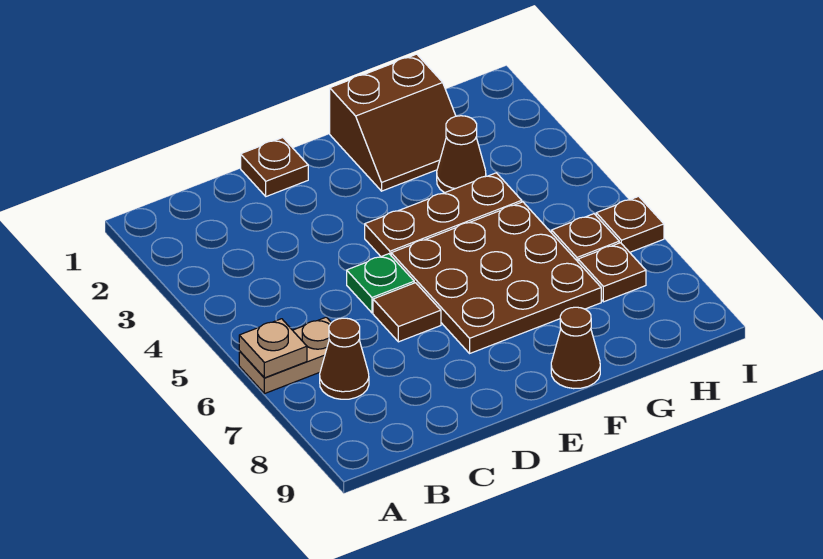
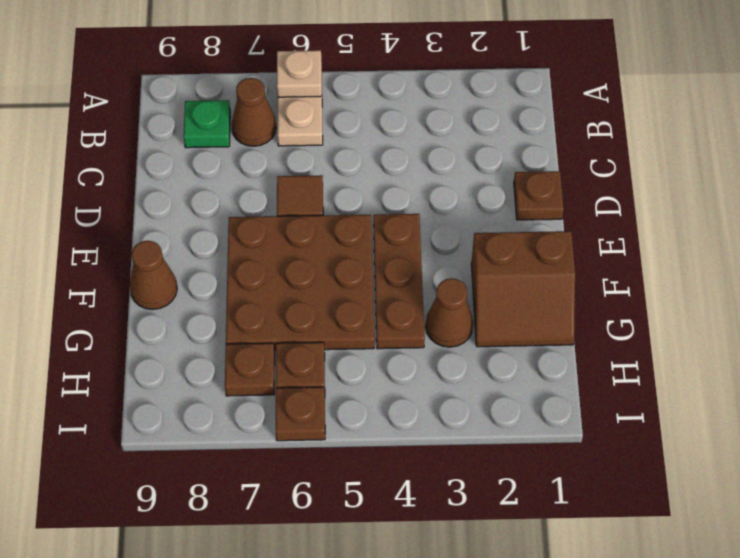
green 1x1 plate [347,254,414,313] -> green 1x1 plate moved to [184,100,230,148]
brown 2x2 slope [330,54,456,191] -> brown 2x2 slope turned to [471,231,575,347]

